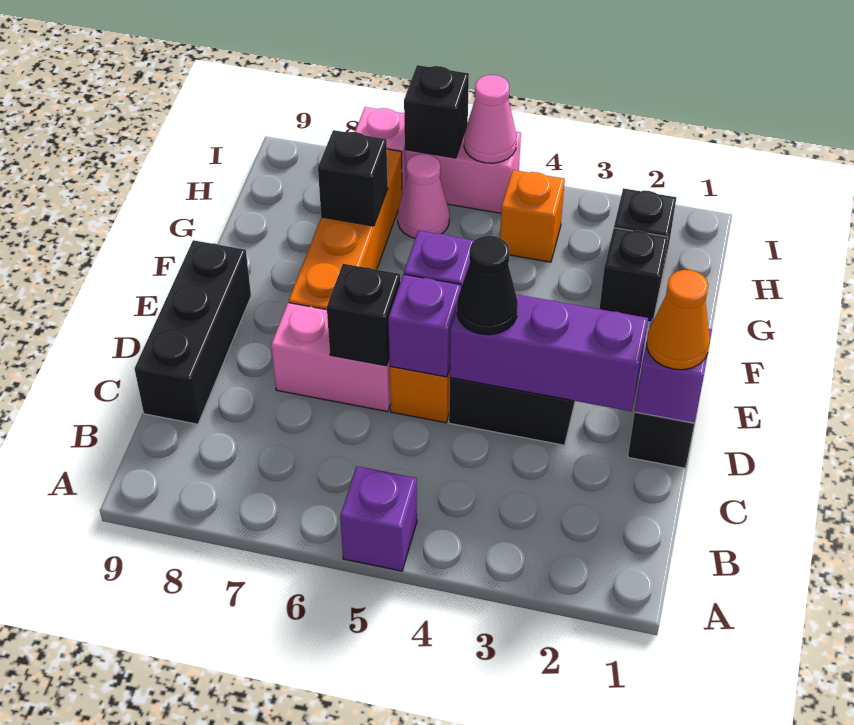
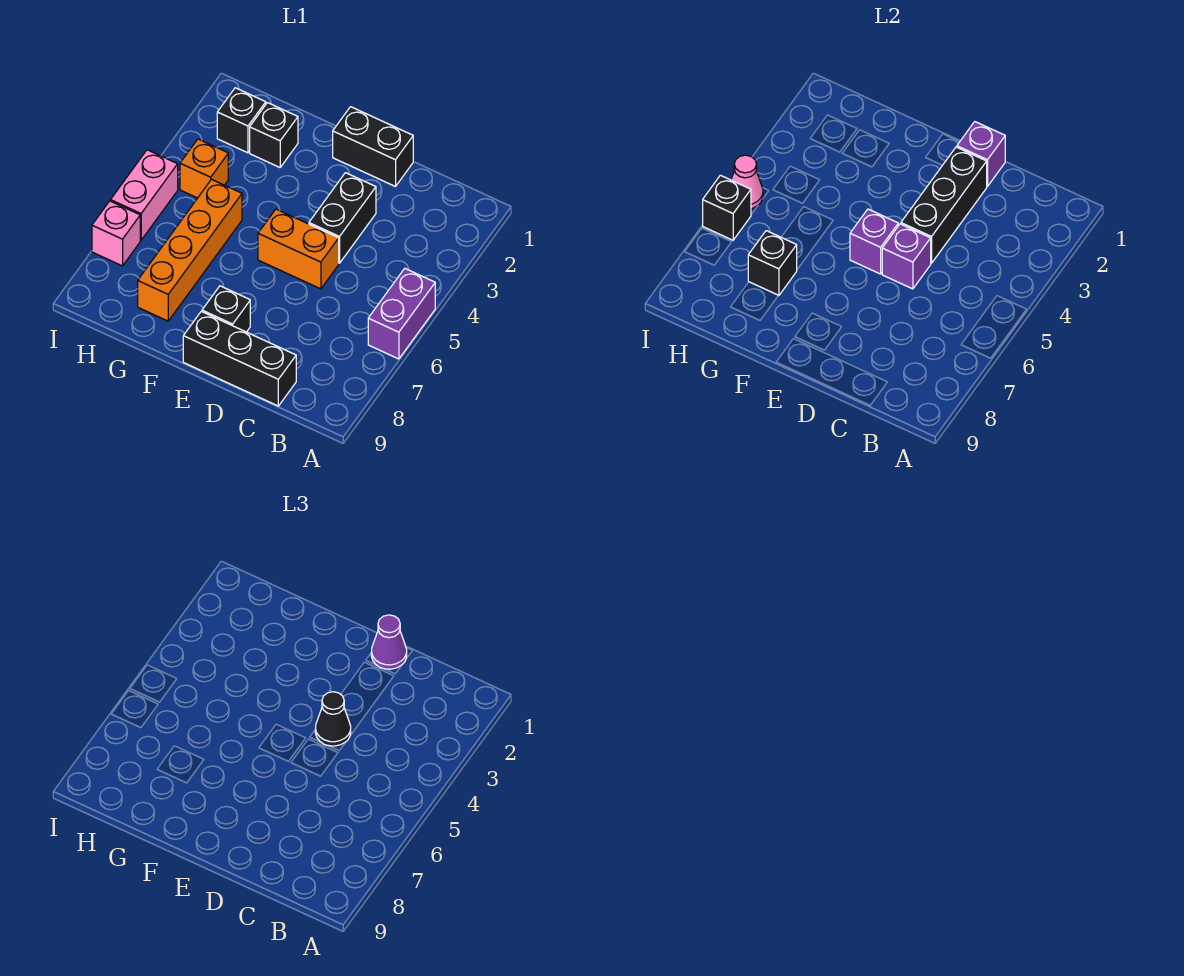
purple 1x1 brick [340,466,417,571] -> purple 1x2 brick [368,269,435,359]
orange 1x1 cone [647,270,710,370] -> purple 1x1 cone [371,615,407,669]
purple 1x3 brick [450,294,648,411] -> black 1x3 brick [901,147,987,263]
pink 1x2 brick [271,303,391,412] -> none
black 1x1 brick [327,264,400,366] -> black 1x1 brick moved to [202,286,250,332]
orange 1x4 brick [289,149,402,310] -> orange 1x4 brick turned to [138,179,242,321]
pink 1x1 cone [398,154,449,238] -> none

